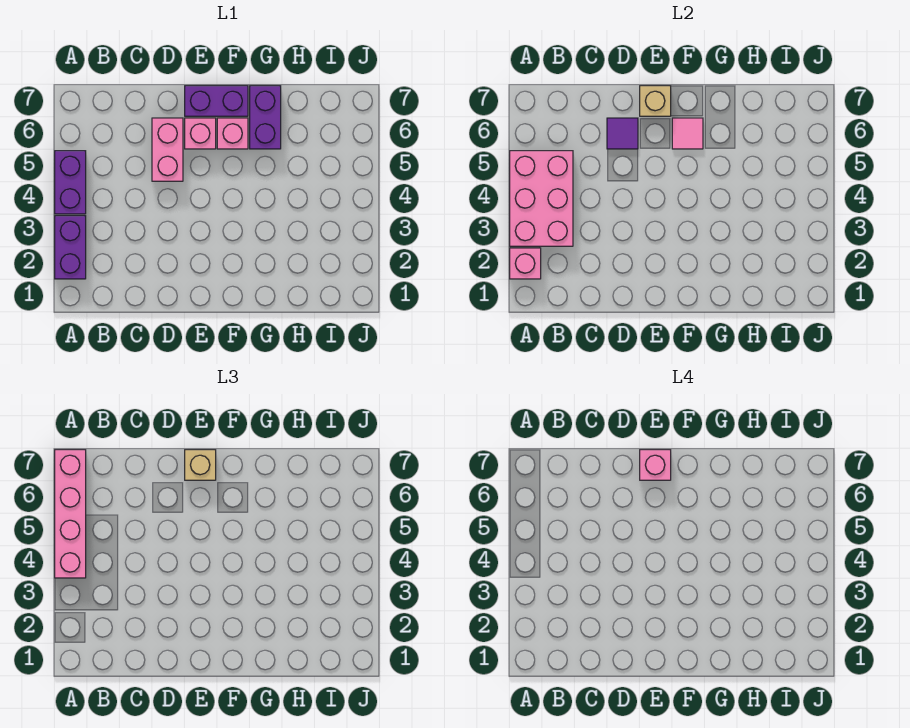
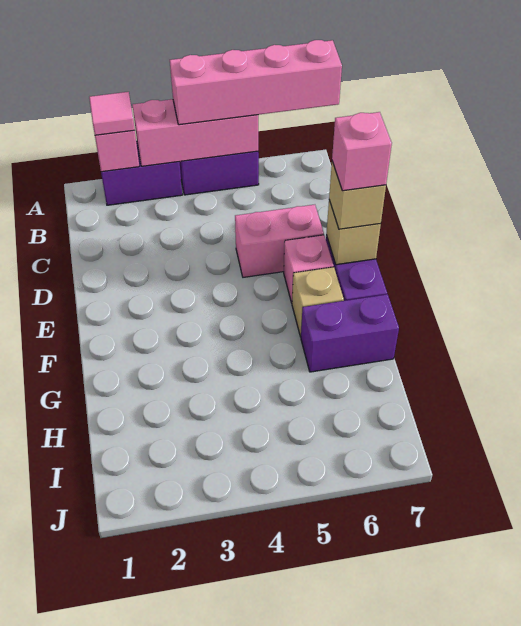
pink 2x3 brick [510,151,573,246] -> pink 1x3 brick [133,99,258,166]
purple 1x1 tile [607,118,638,149] -> none
pink 1x1 brick [217,118,248,149] -> tan 1x1 brick [292,267,344,337]
pink 1x1 tile [672,118,703,149] -> pink 1x1 tile moved to [89,92,135,135]

